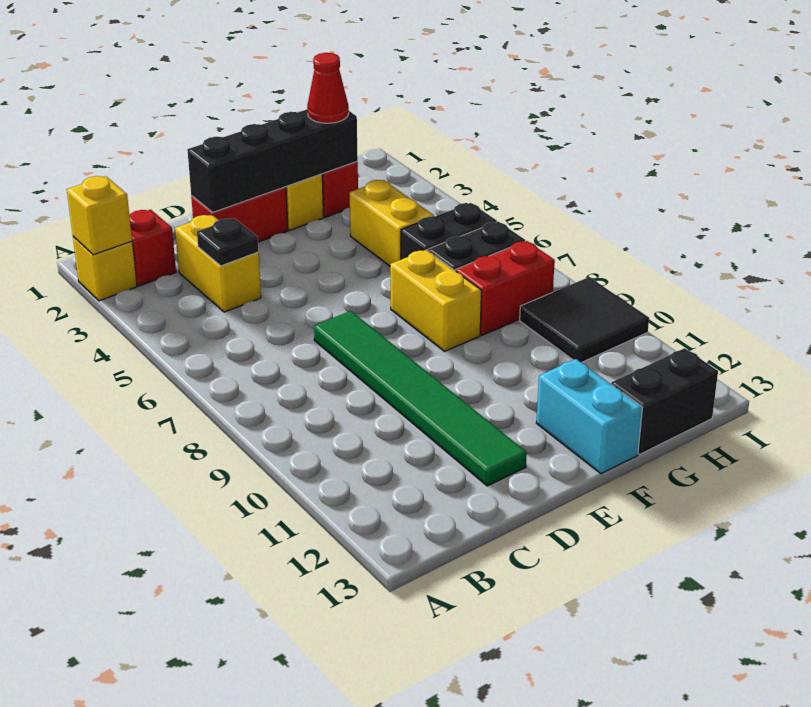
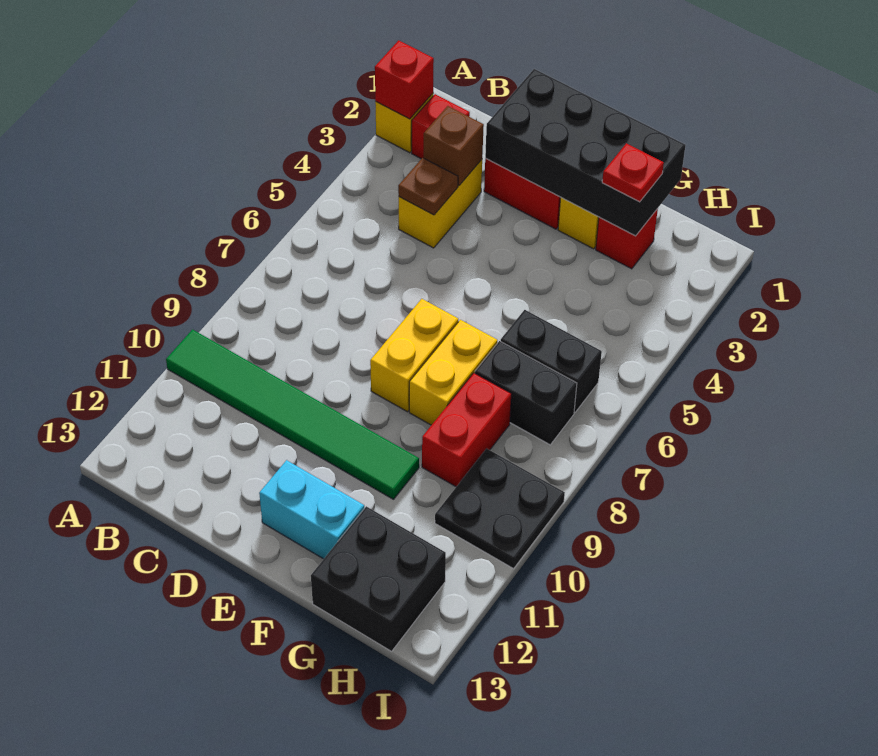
yellow 1x1 brick [67,176,132,255] -> red 1x1 brick [375,40,434,119]
none -> brown 1x1 brick [424,106,484,186]
black 1x1 plate [197,218,259,266] -> brown 1x1 plate [398,158,458,215]
black 1x4 brick [187,110,358,212] -> black 2x4 brick [485,69,686,236]
green 1x6 tile [314,311,527,486] -> green 1x6 tile turned to [166,330,419,499]
cyan 1x2 brick [536,359,642,474] -> cyan 1x2 brick turned to [259,460,364,559]
red 1x1 cone [307,53,349,123] -> red 1x1 plate [602,143,664,202]
yellow 1x2 brick [350,180,434,266] -> yellow 1x2 brick moved to [370,299,458,412]
red 1x2 brick [456,241,555,335] -> red 1x2 brick turned to [422,373,511,487]
black 1x2 brick [611,348,718,454] -> black 2x2 brick [311,506,446,651]
black 2x2 tile [520,277,649,363] -> black 2x2 plate [435,449,565,569]

